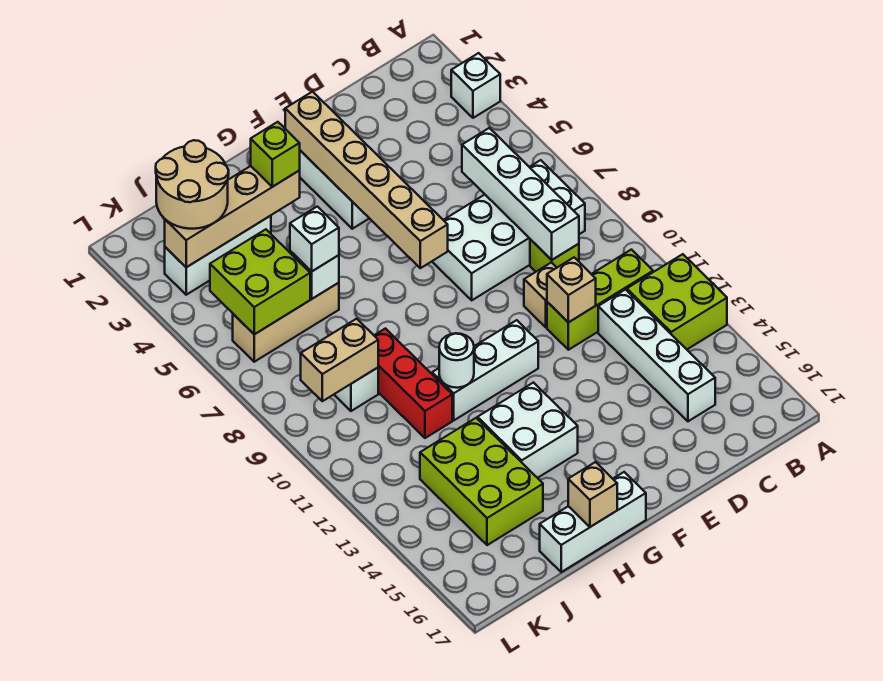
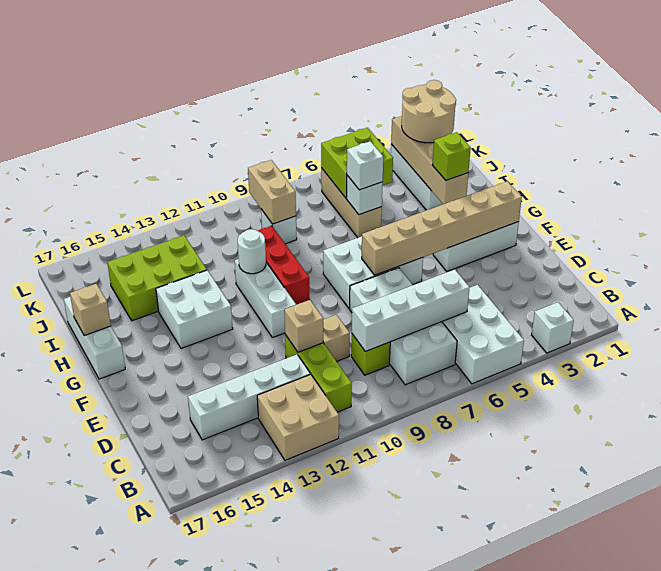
none -> white 2x3 brick [442,285,524,384]
lime 2x2 brick [627,254,727,349] -> tan 2x2 brick [257,374,339,460]
none -> white 2x3 brick [323,236,423,309]
red 1x3 brick [374,329,452,438] -> red 1x3 brick turned to [258,226,309,305]

